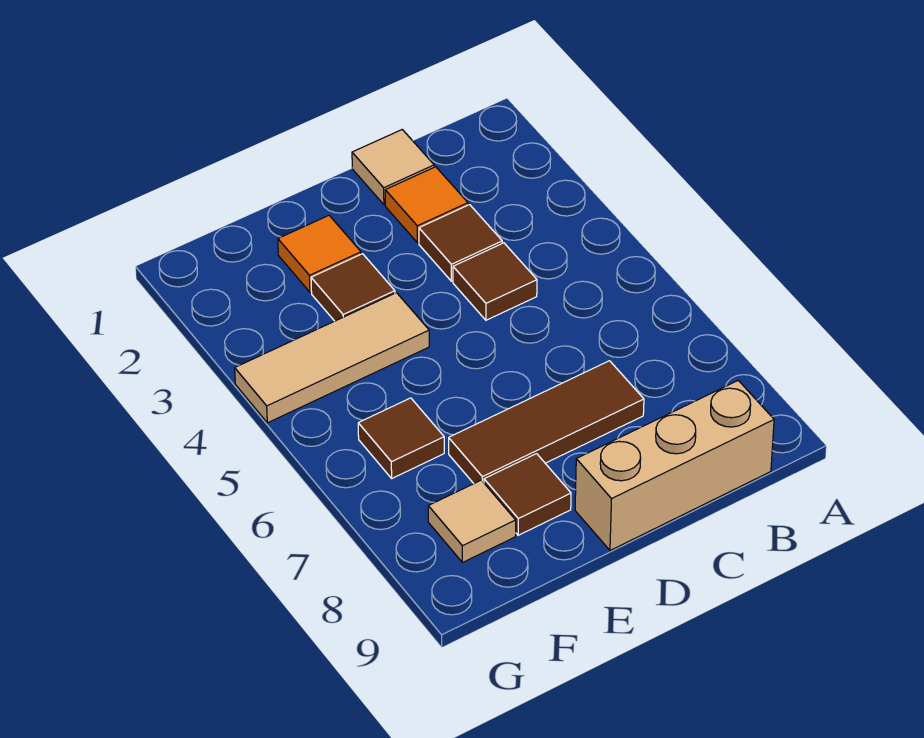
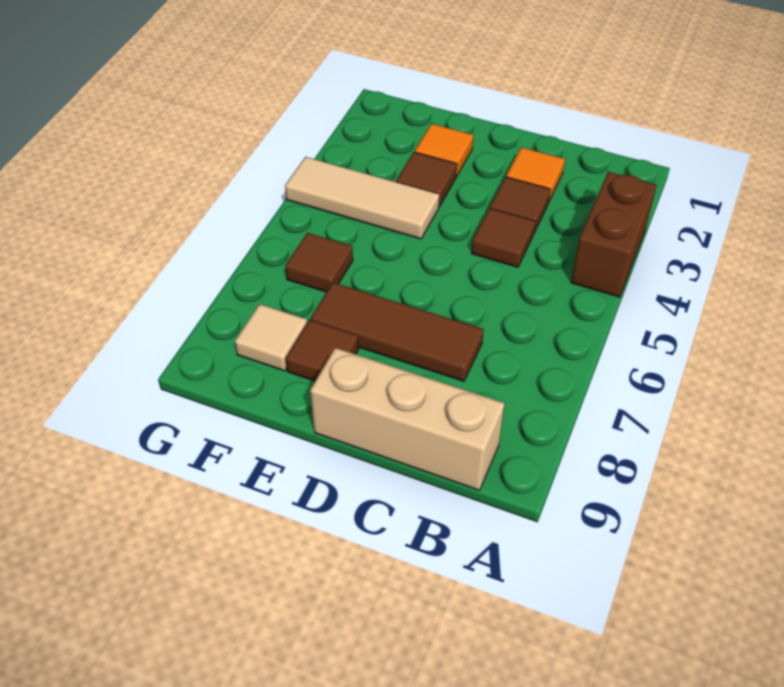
none -> brown 1x2 brick [571,172,657,297]
tan 1x1 tile [352,130,434,205] -> none

